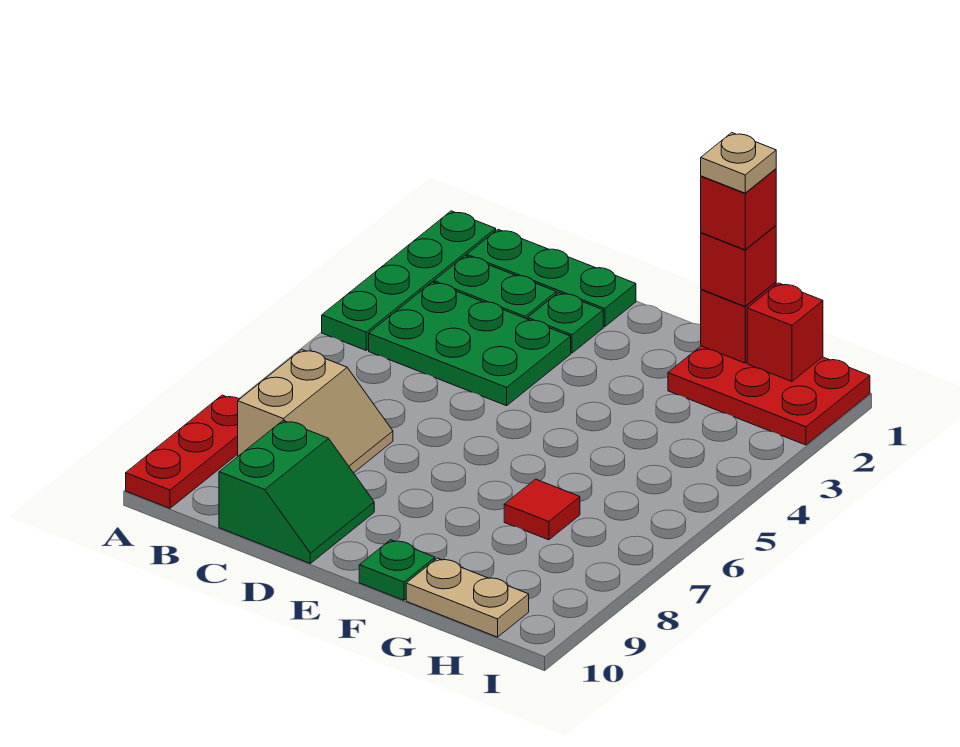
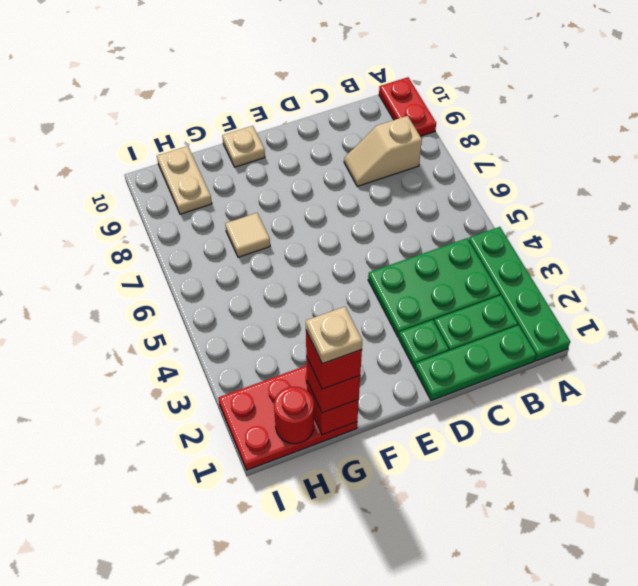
red 1x3 plate [126,395,239,508] -> red 1x2 plate [379,77,436,136]
tan 2x2 slope [238,349,393,473] -> tan 1x2 slope [344,116,422,187]
green 2x2 slope [219,421,374,563] -> none
green 1x1 plate [359,540,435,600] -> tan 1x1 plate [222,126,265,167]
red 1x1 tile [504,479,580,540] -> tan 1x1 tile [225,213,270,257]
tan 1x2 plate [406,558,529,637] -> tan 1x2 plate turned to [157,146,212,214]
red 1x1 brick [747,283,823,381] -> red 1x1 round brick [274,387,314,444]

